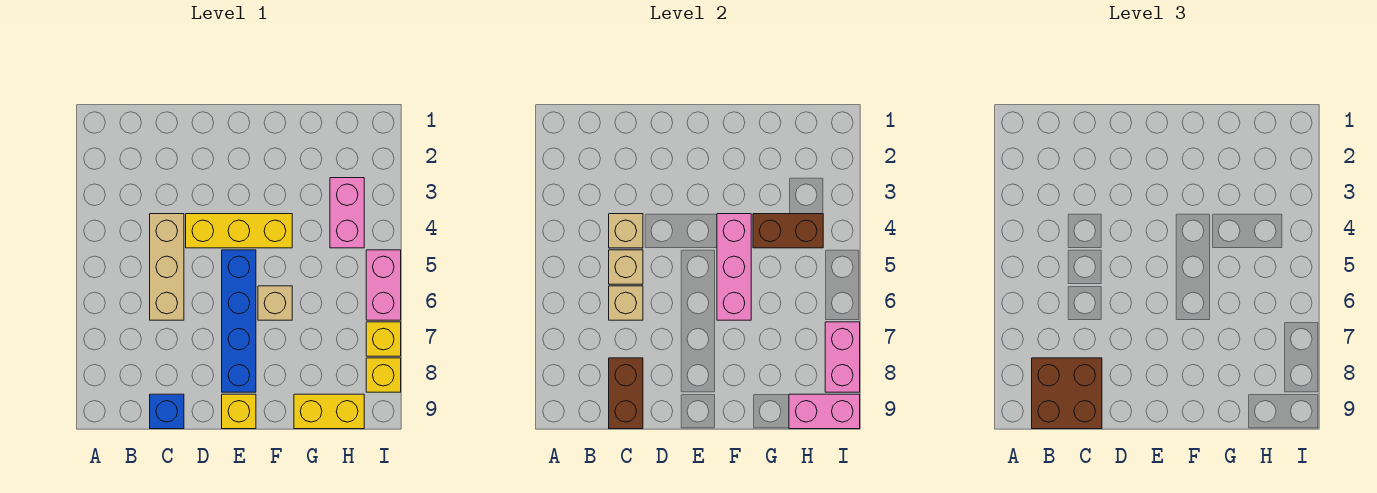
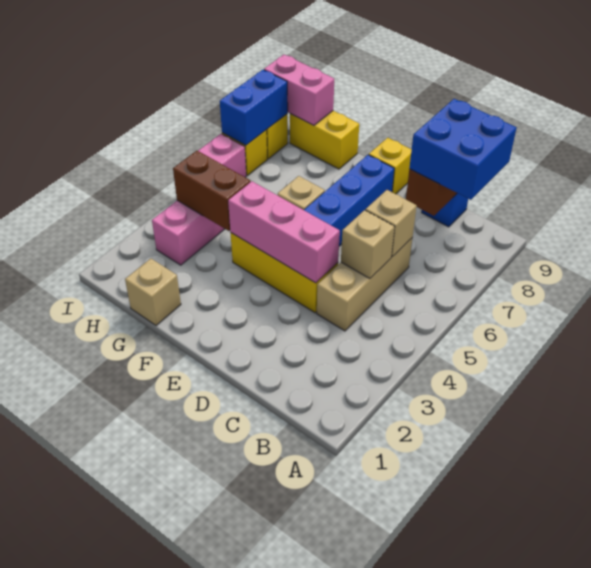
brown 2x2 brick [1032,358,1102,429] -> blue 2x2 brick [409,99,517,200]
tan 1x1 brick [609,214,643,248] -> tan 1x1 brick moved to [125,259,181,326]
pink 1x3 brick [717,214,751,320] -> pink 1x3 brick turned to [228,181,340,283]
pink 1x2 brick [825,322,860,392] -> blue 1x2 brick [220,70,288,145]

